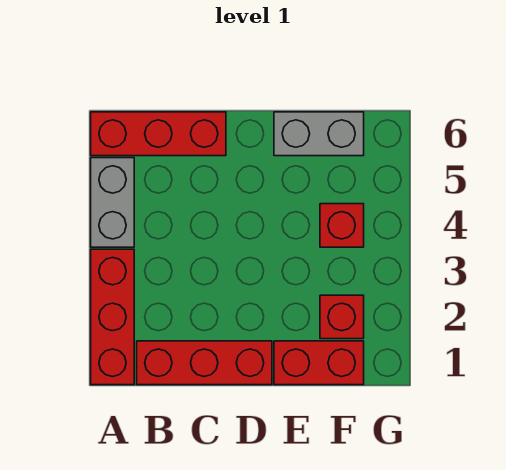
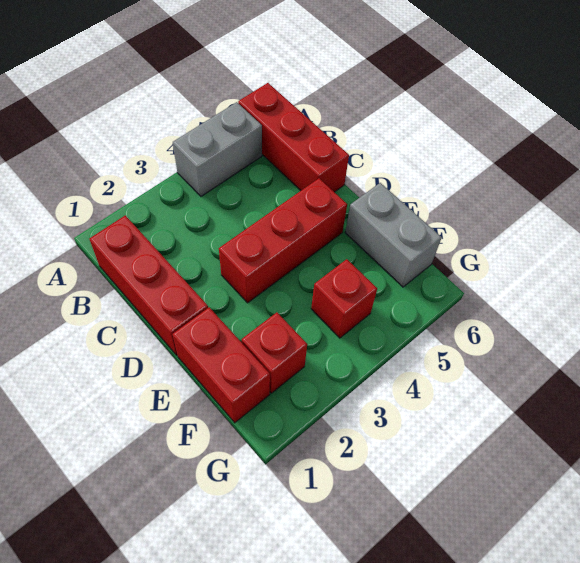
red 1x3 brick [91,249,134,385] -> red 1x3 brick moved to [219,178,347,303]

